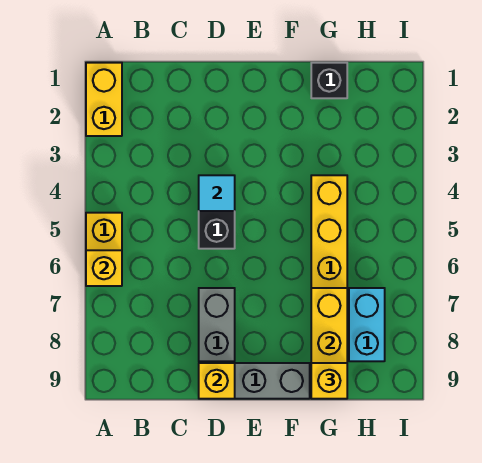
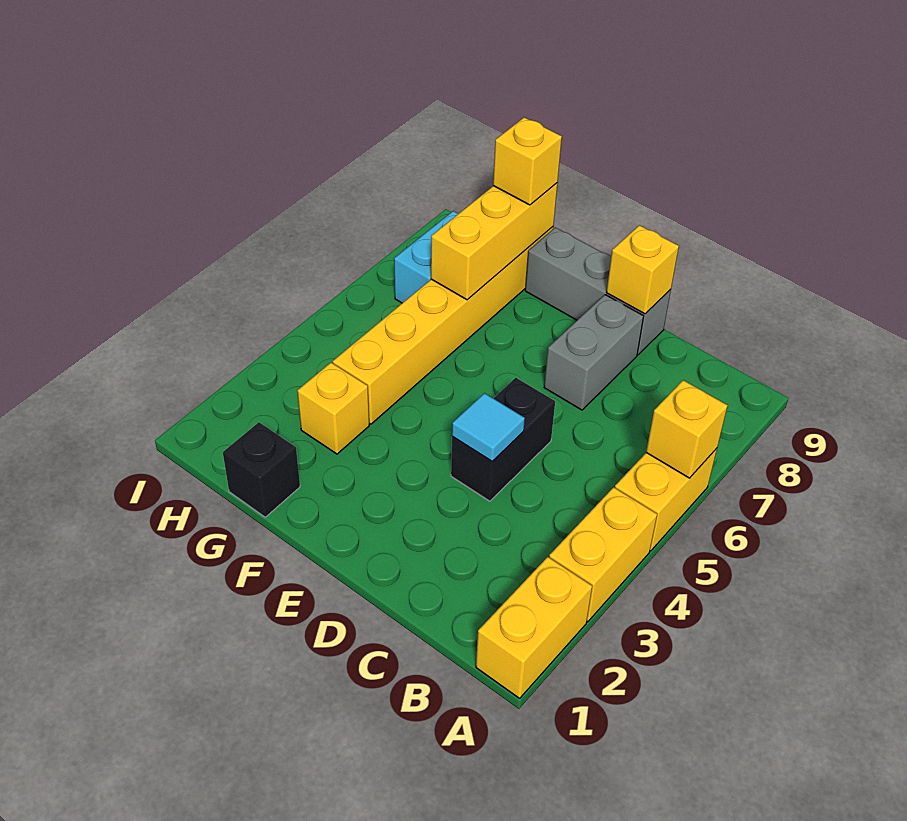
none -> yellow 1x2 brick [549,487,657,622]
none -> yellow 1x1 brick [297,363,369,454]

